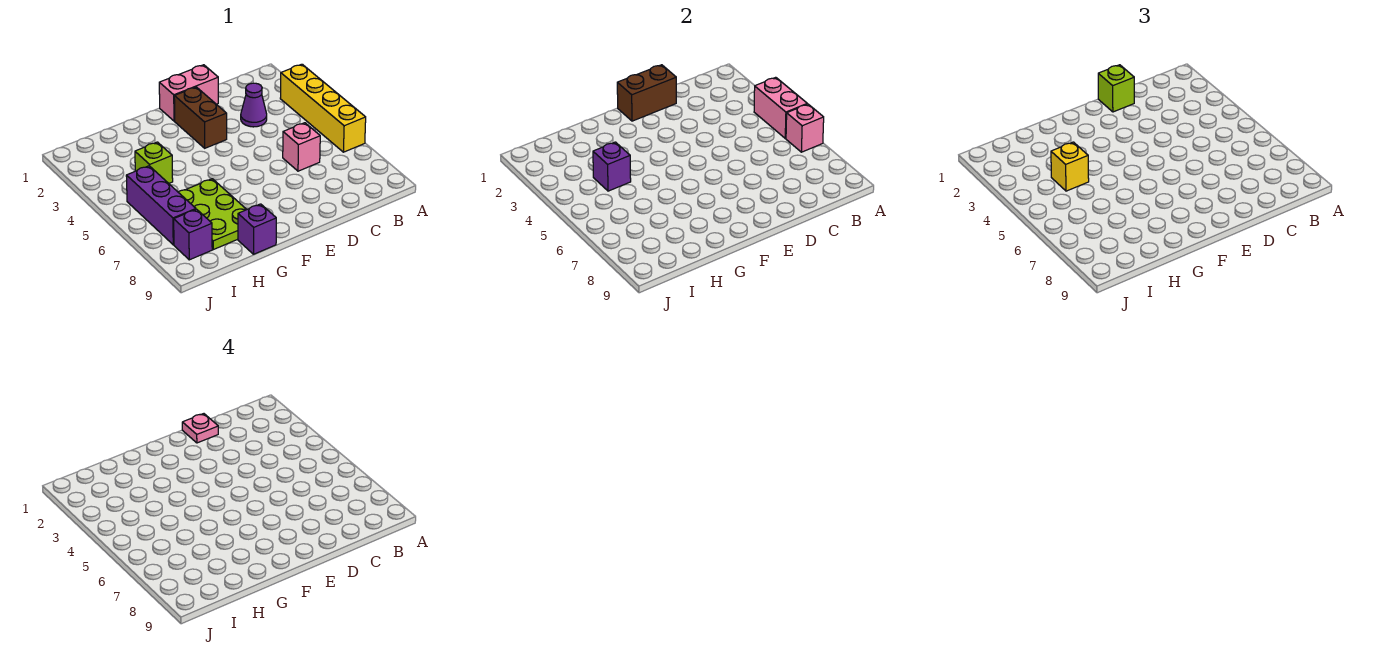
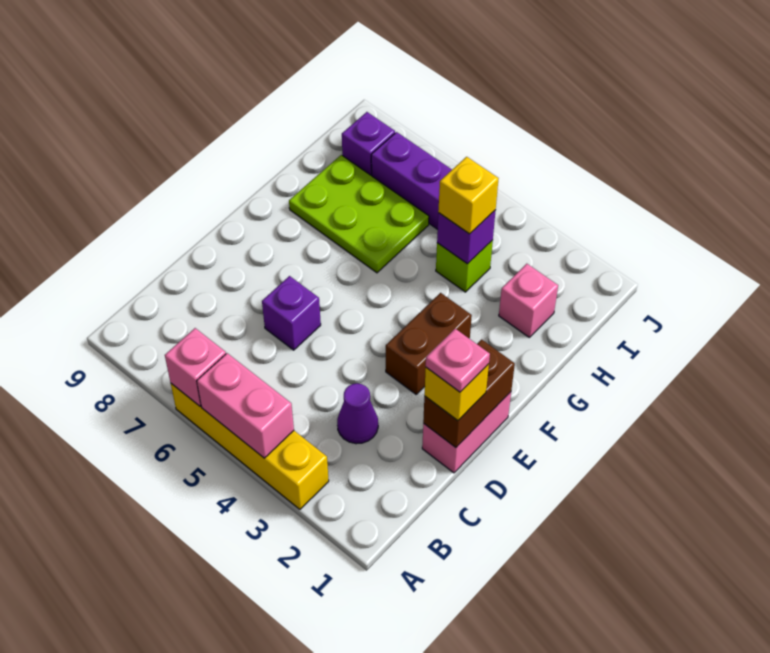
pink 1x1 brick [283,123,320,171] -> pink 1x1 brick moved to [499,264,558,337]
lime 1x1 brick [1098,65,1134,112] -> yellow 1x1 brick [424,364,489,421]
brown 1x2 brick [174,87,227,148] -> brown 1x2 brick turned to [386,293,472,394]
purple 1x1 brick [238,204,276,254] -> purple 1x1 brick moved to [262,276,321,350]

